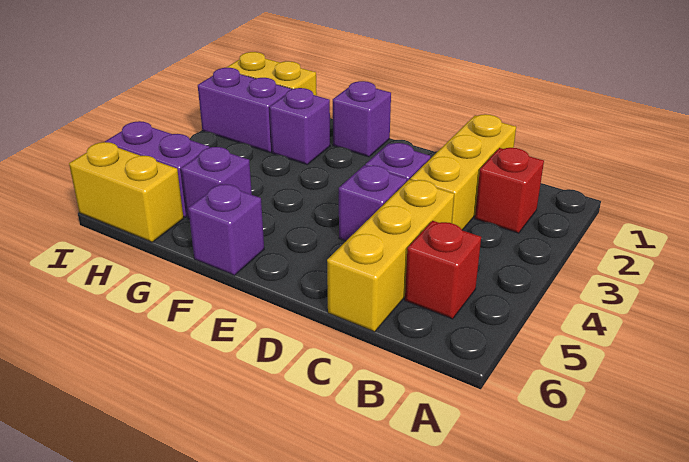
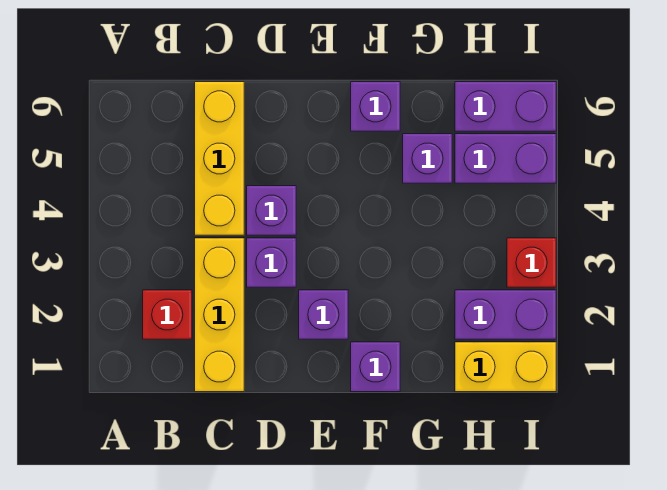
red 1x1 brick [405,221,481,319] -> red 1x1 brick moved to [507,238,556,287]
purple 1x1 brick [270,88,330,164] -> purple 1x1 brick moved to [299,290,348,339]
yellow 1x2 brick [69,142,184,242] -> purple 1x2 brick [455,82,556,131]

